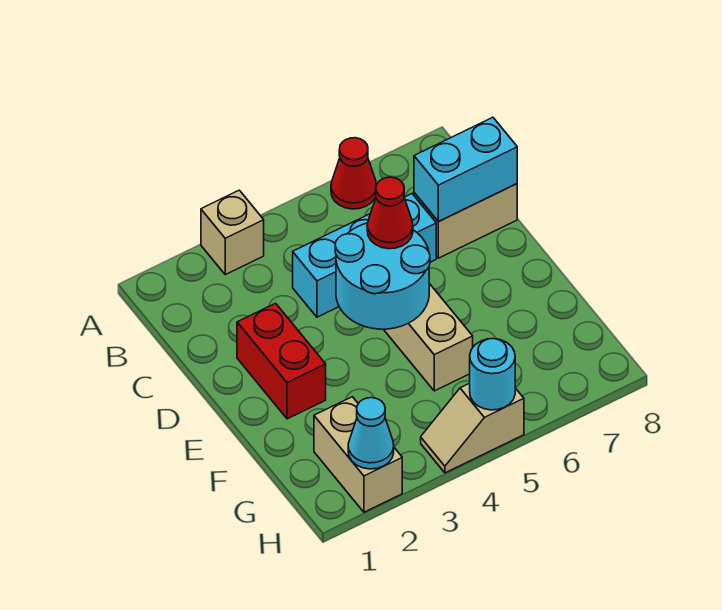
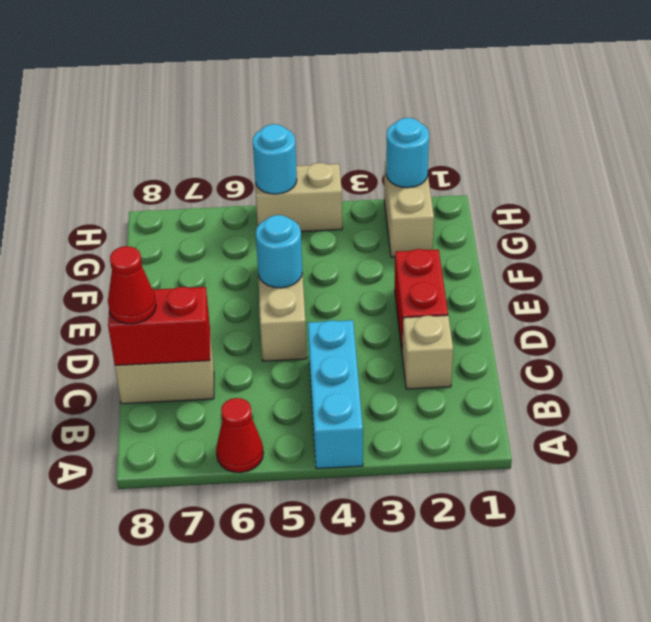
tan 1x1 brick [201,190,264,275] -> tan 1x1 brick moved to [402,315,453,389]
cyan 1x3 brick [293,194,436,317] -> cyan 1x3 brick turned to [308,320,363,469]
cyan 1x2 brick [414,117,517,222] -> red 1x2 brick [108,287,210,365]
cyan 2x2 round brick [335,223,430,329] -> cyan 1x1 round brick [256,215,302,288]
red 1x1 cone [367,177,413,249] -> red 1x1 cone moved to [108,246,156,324]
cyan 1x1 cone [348,398,394,469] -> cyan 1x1 round brick [386,118,429,188]
tan 1x2 slope [421,383,524,473] -> tan 1x2 brick [255,163,342,232]

